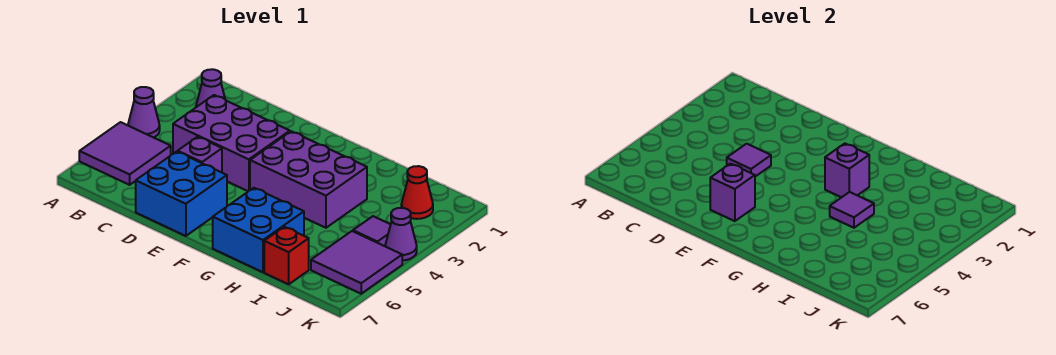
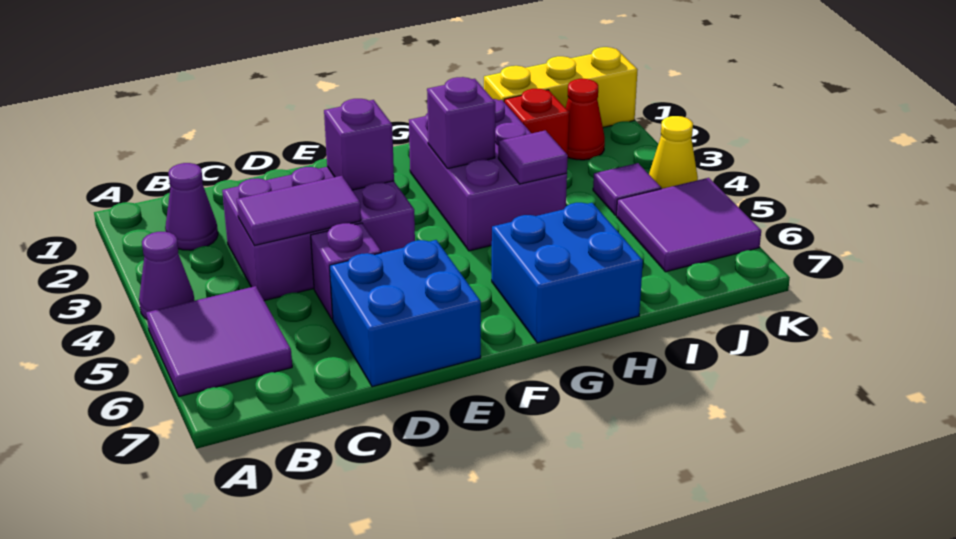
purple 1x1 tile [727,144,771,177] -> purple 1x2 tile [237,176,361,246]
purple 1x1 brick [710,164,755,221] -> purple 1x1 brick moved to [324,99,394,190]
purple 2x3 brick [250,131,367,228] -> purple 2x3 brick turned to [409,99,567,251]
none -> yellow 1x3 brick [484,47,638,127]
red 1x1 brick [264,227,309,284] -> red 1x1 brick moved to [504,89,569,161]
purple 1x1 cone [385,208,417,260] -> yellow 1x1 cone [649,116,698,189]

